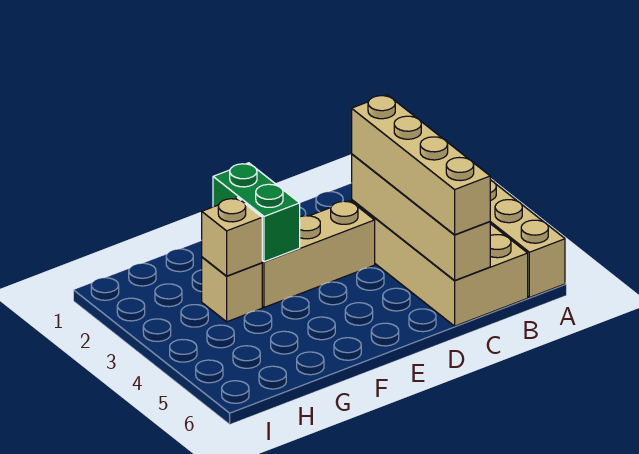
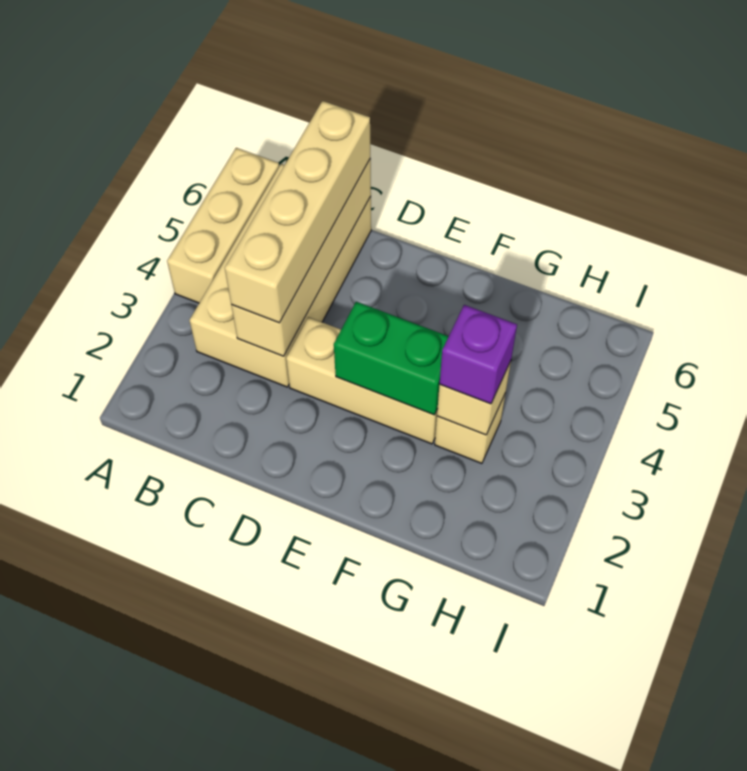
green 1x2 brick [213,163,300,262] -> green 1x2 brick turned to [334,302,449,415]
none -> purple 1x1 brick [440,305,517,404]

